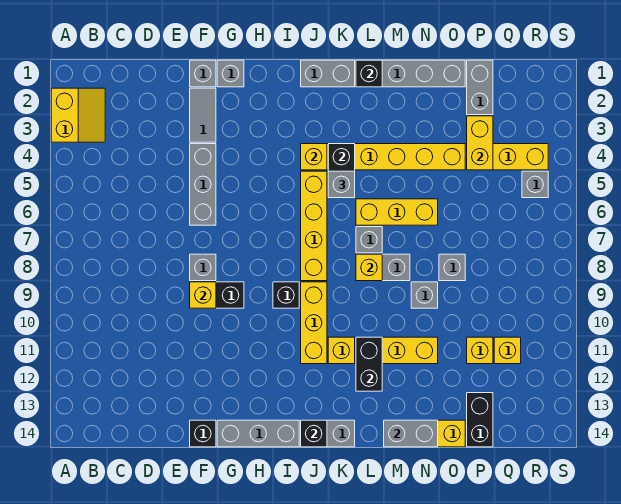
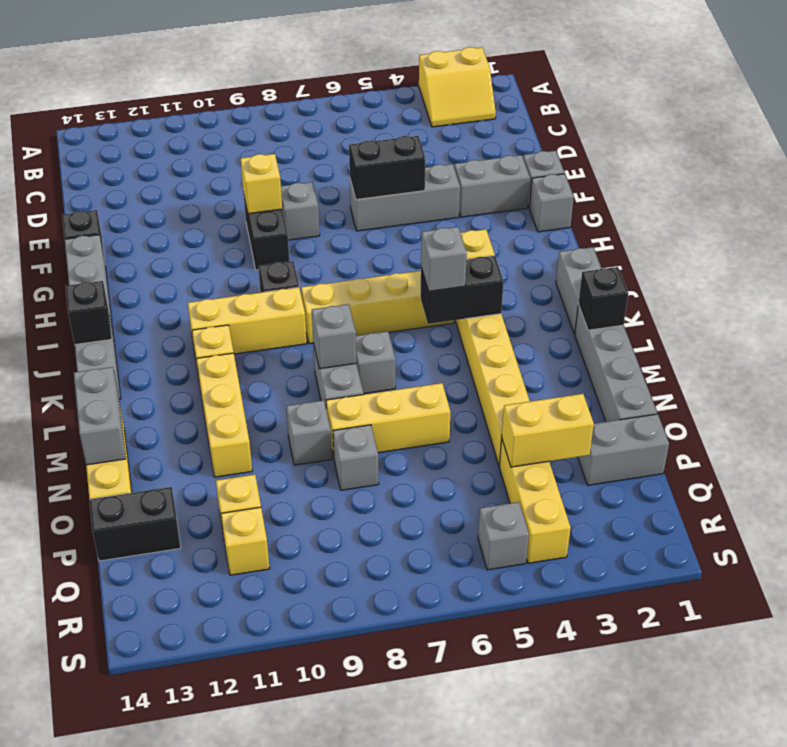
grey 1x2 tile [190,88,216,142] -> grey 1x2 brick [454,155,530,217]
yellow 1x3 brick [356,199,438,225] -> yellow 1x3 brick turned to [326,383,450,458]
yellow 1x1 brick [356,254,382,281] -> grey 1x1 brick [312,304,356,369]
black 1x2 brick [356,337,382,391] -> black 1x2 brick moved to [349,136,425,200]

